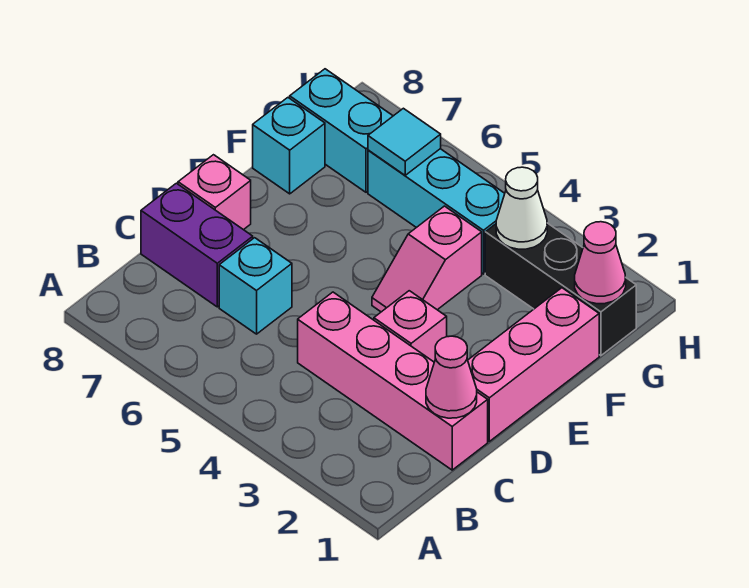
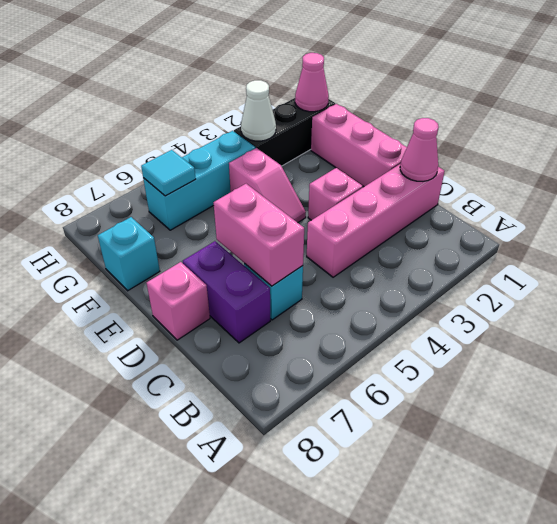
none -> pink 1x2 brick [214,184,304,286]
purple 1x2 brick [141,183,253,307] -> purple 1x2 brick turned to [183,241,270,343]
cyan 1x2 brick [290,69,393,192] -> none

